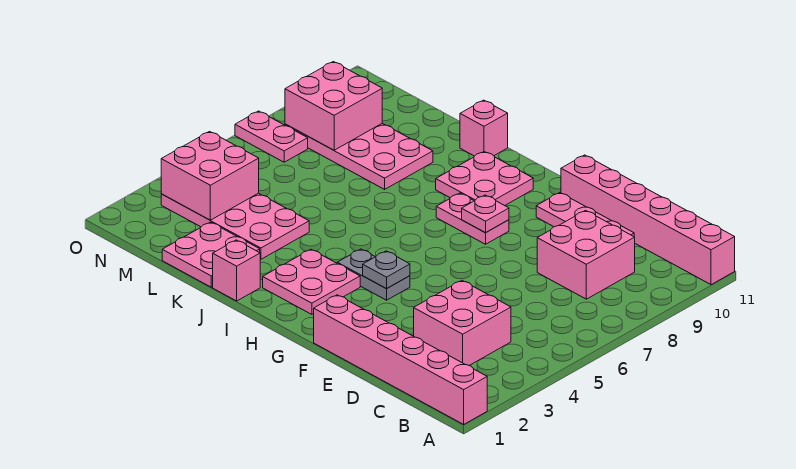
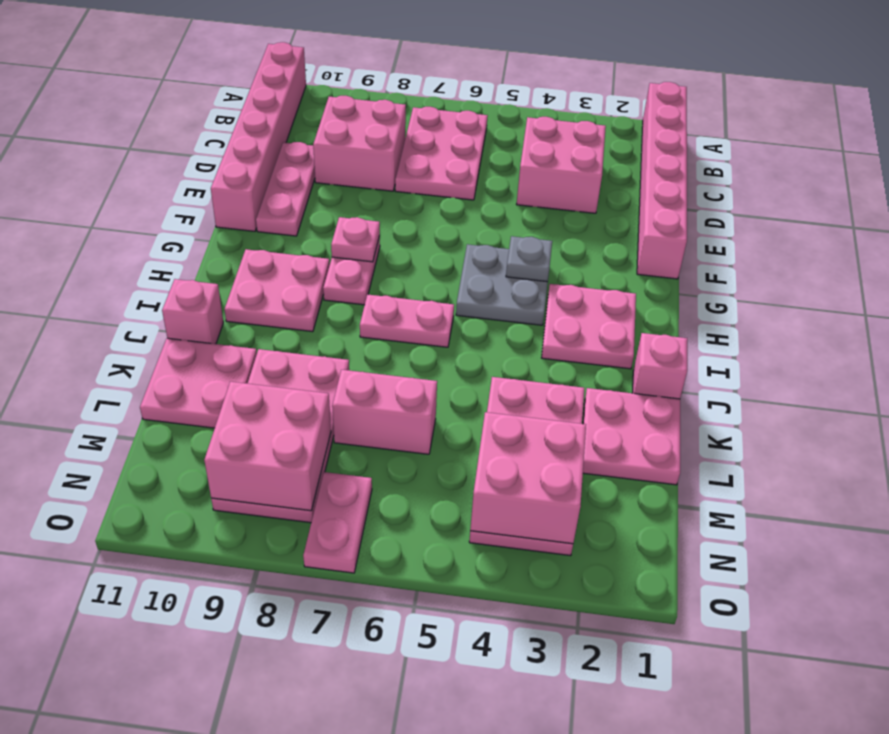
none -> pink 2x3 plate [395,107,488,200]
grey 1x2 plate [337,249,410,300] -> grey 2x2 plate [456,244,548,325]
none -> pink 1x2 plate [360,294,454,347]
none -> pink 2x2 plate [140,338,257,428]
none -> pink 1x2 brick [332,370,437,454]

